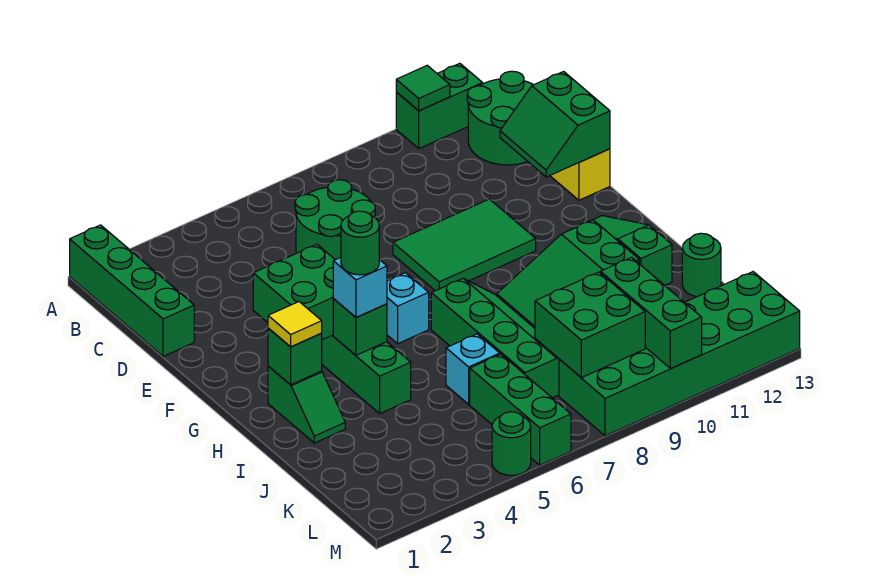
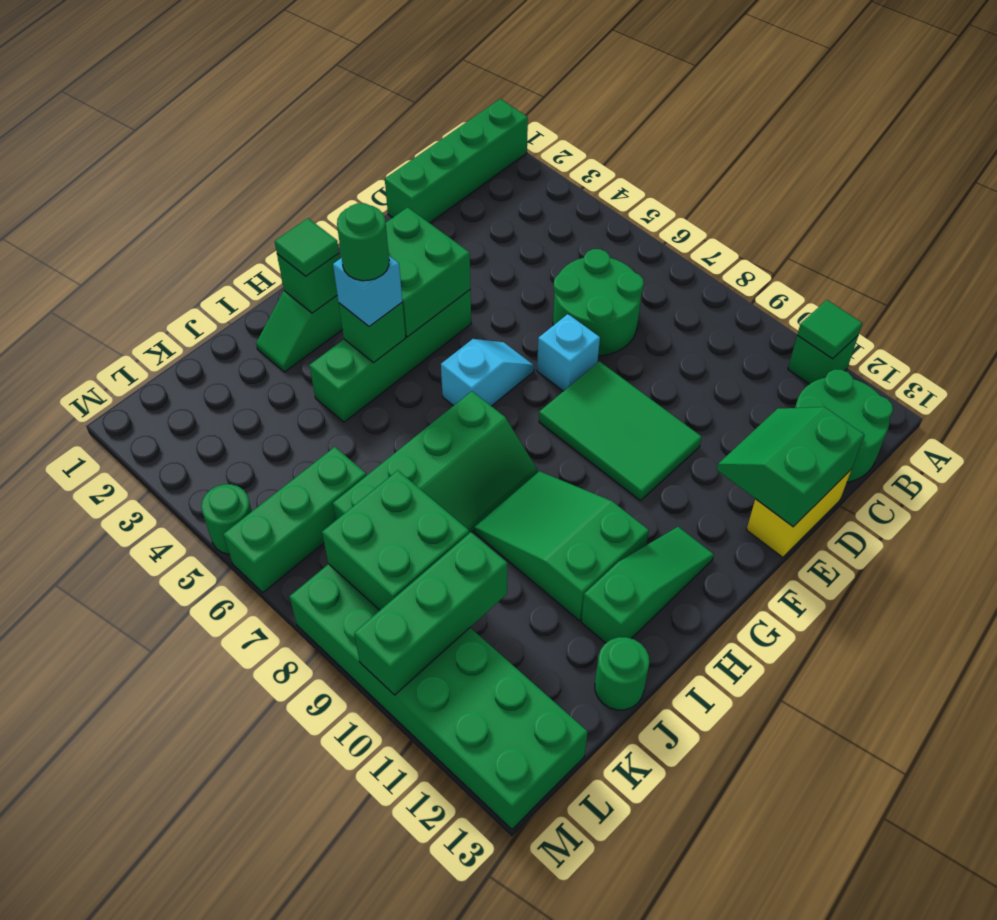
green 1x2 brick [396,63,483,149] -> green 1x1 brick [788,335,858,384]
yellow 1x1 tile [268,302,322,347] -> green 1x1 tile [275,218,339,276]
cyan 1x1 brick [446,334,500,404] -> cyan 1x1 brick moved to [537,314,600,391]

